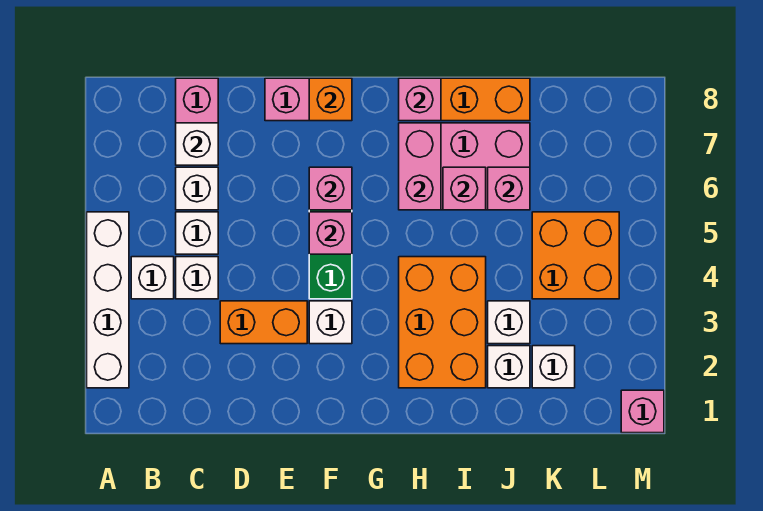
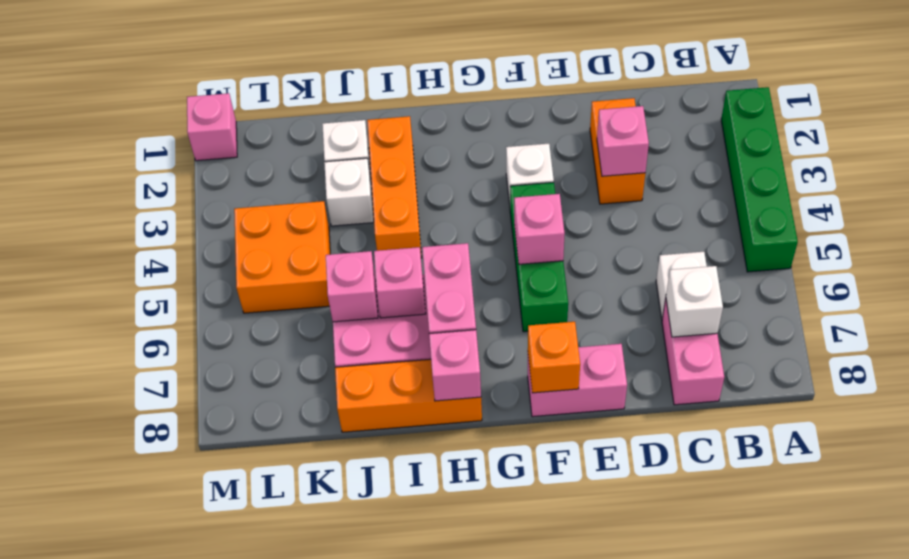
white 1x4 brick [87,212,129,388] -> green 1x4 brick [721,87,798,272]
white 1x1 brick [131,257,174,299] -> none
white 1x1 brick [176,257,218,299] -> none
white 1x1 brick [176,212,218,254] -> none
orange 1x2 brick [220,301,307,344] -> orange 1x2 brick turned to [590,98,645,204]
pink 1x1 brick [309,167,352,210] -> pink 1x1 brick moved to [597,106,649,176]
orange 2x3 brick [399,257,486,388] -> orange 1x3 brick [367,116,422,258]
white 1x1 brick [532,346,575,388] -> none

